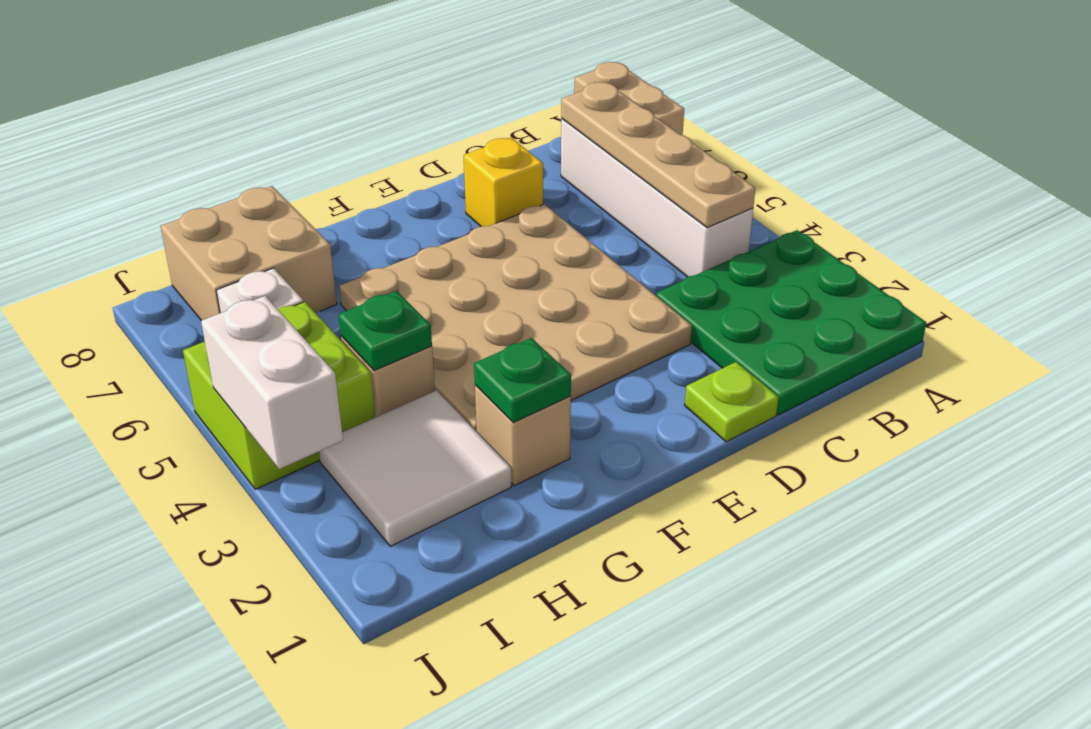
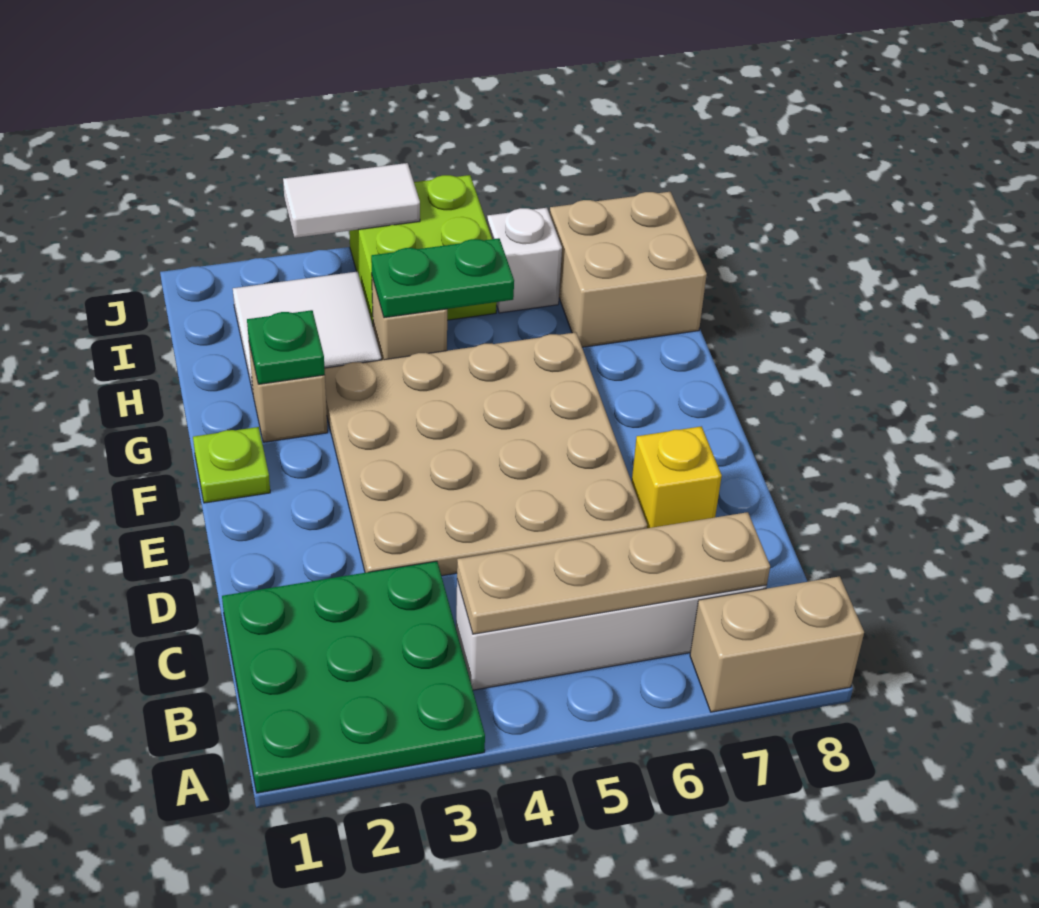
lime 1x1 plate [685,362,779,442] -> lime 1x1 plate moved to [193,427,270,503]
green 1x1 plate [338,291,432,371] -> green 1x2 plate [371,238,514,318]
white 1x2 brick [201,296,343,469] -> white 1x2 tile [283,163,420,238]

